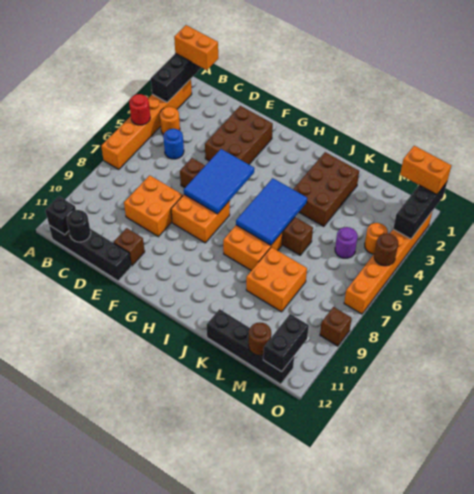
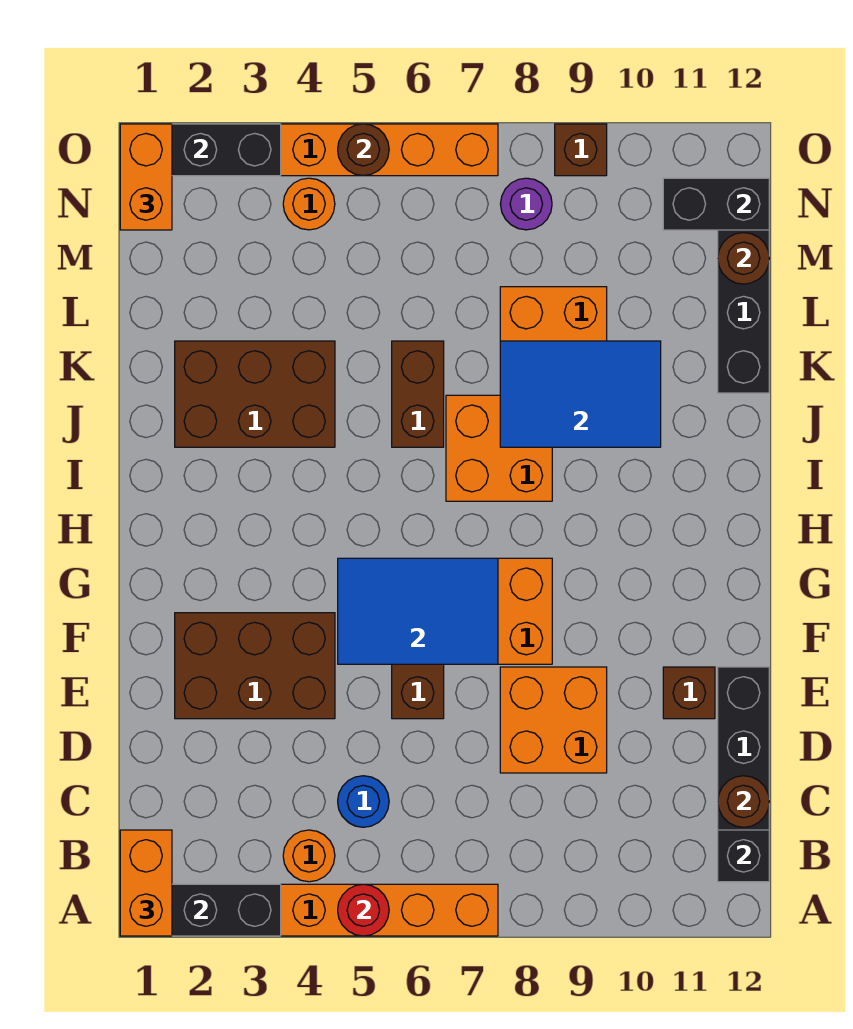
black 1x1 round brick [67,210,91,242] -> brown 1x1 round brick [718,776,769,827]
blue 2x3 tile [236,178,307,245] -> blue 2x3 tile moved to [500,341,661,447]
purple 1x1 round brick [335,227,358,258] -> purple 1x1 round brick moved to [501,178,552,230]

